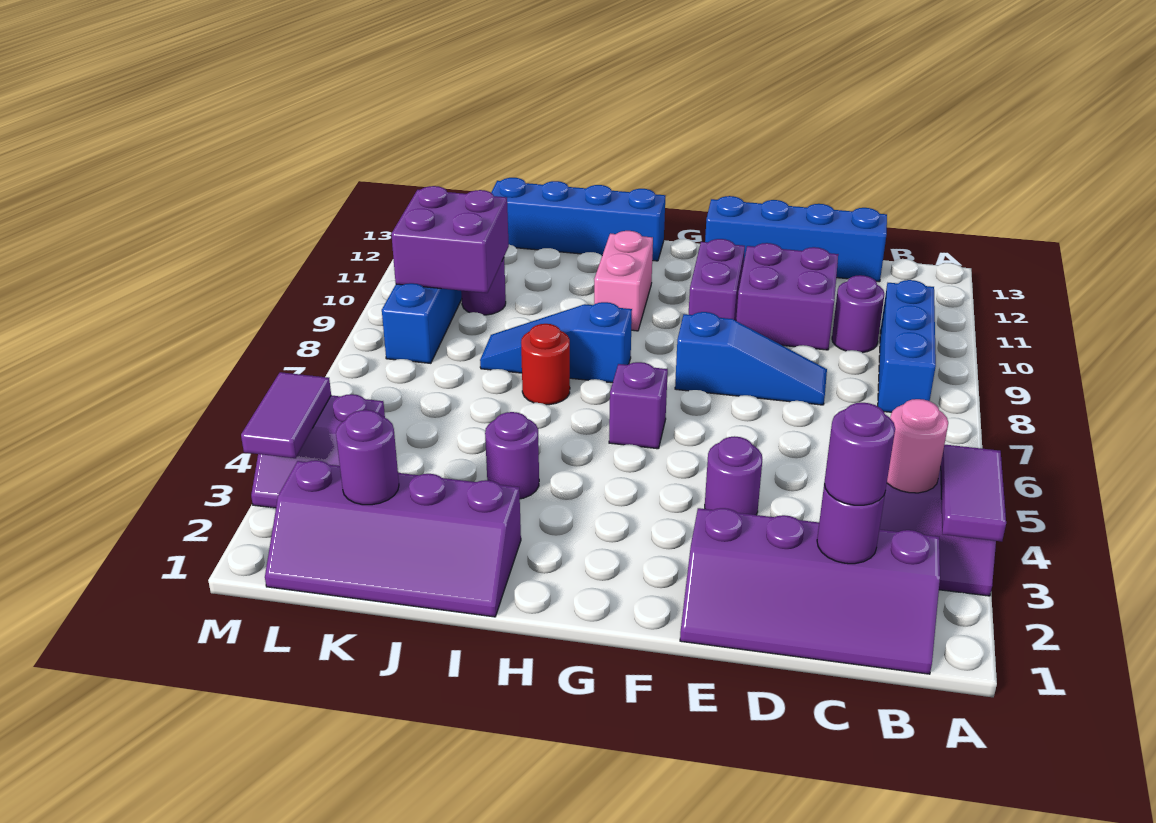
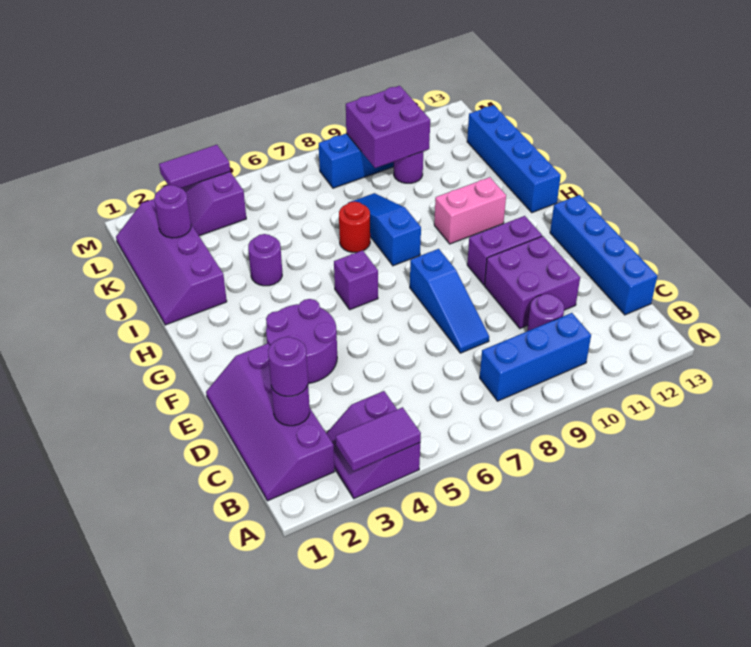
pink 1x1 round brick [887,399,948,493] -> none
purple 1x1 round brick [705,436,762,515] -> purple 2x2 round brick [266,299,337,384]

